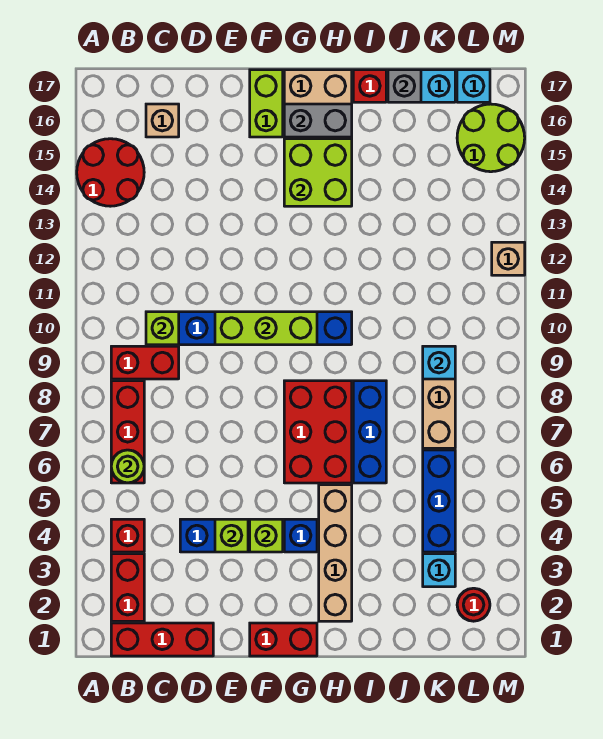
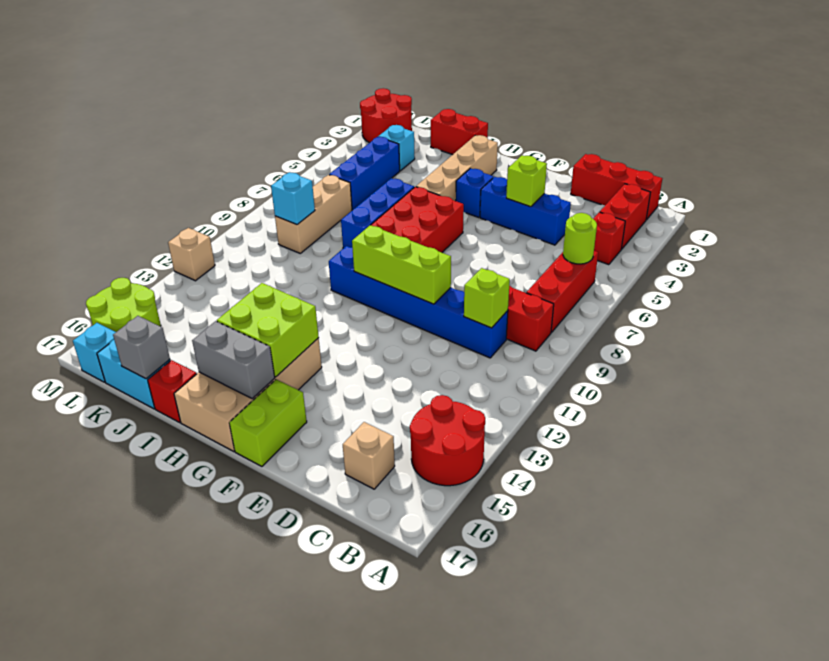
red 1x2 brick [250,623,317,656] -> red 1x2 brick moved to [431,109,488,155]
lime 1x1 brick [250,519,283,552] -> none
red 1x1 round brick [457,588,490,621] -> red 2x2 round brick [360,88,412,143]

